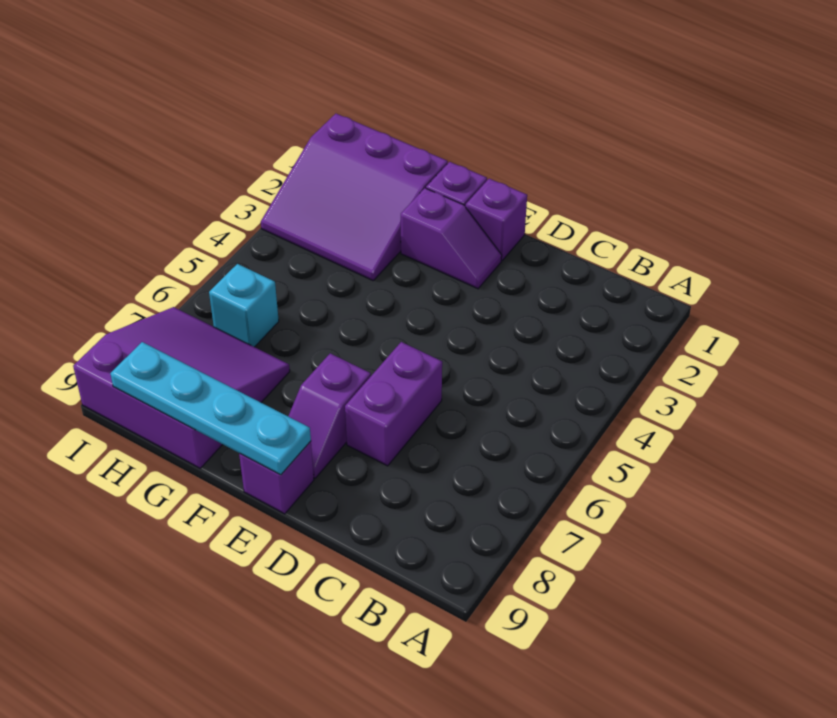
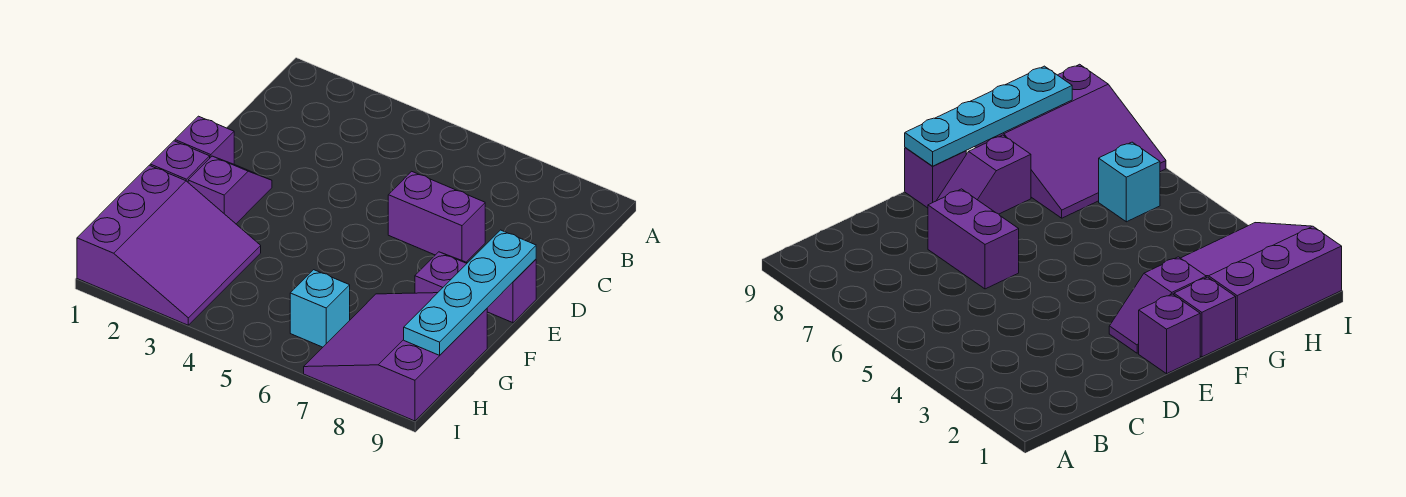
purple 1x2 slope [288,353,371,478] -> purple 1x2 slope turned to [415,252,467,293]

